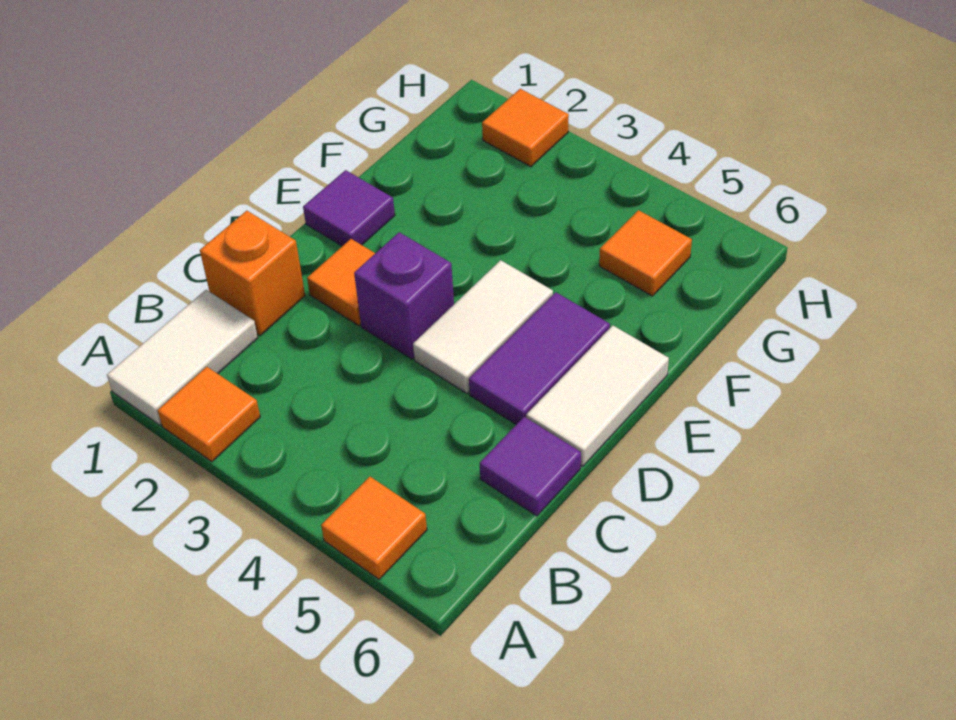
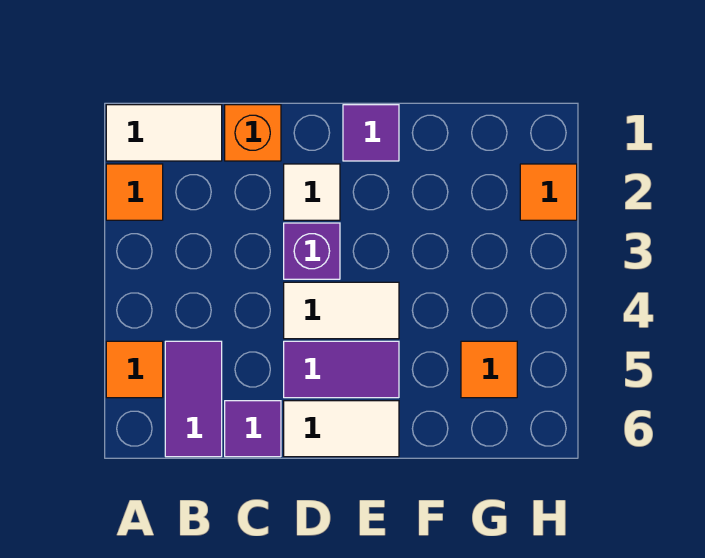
none -> purple 1x2 tile [165,341,222,457]
orange 1x1 tile [307,239,375,326] -> white 1x1 tile [284,164,340,220]

